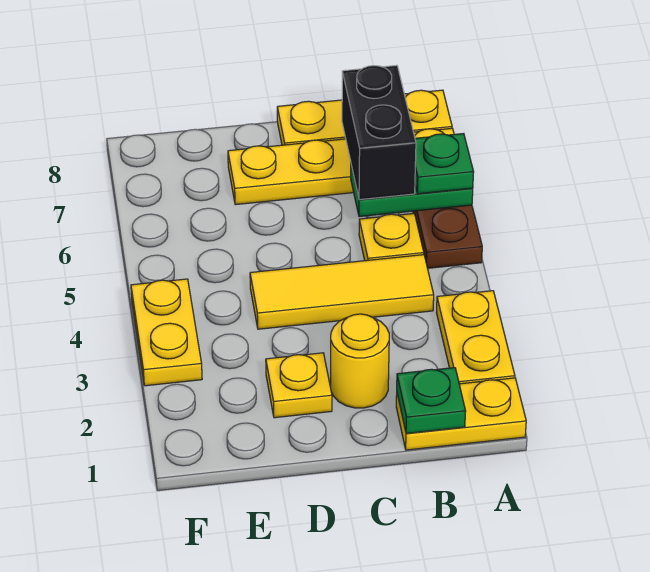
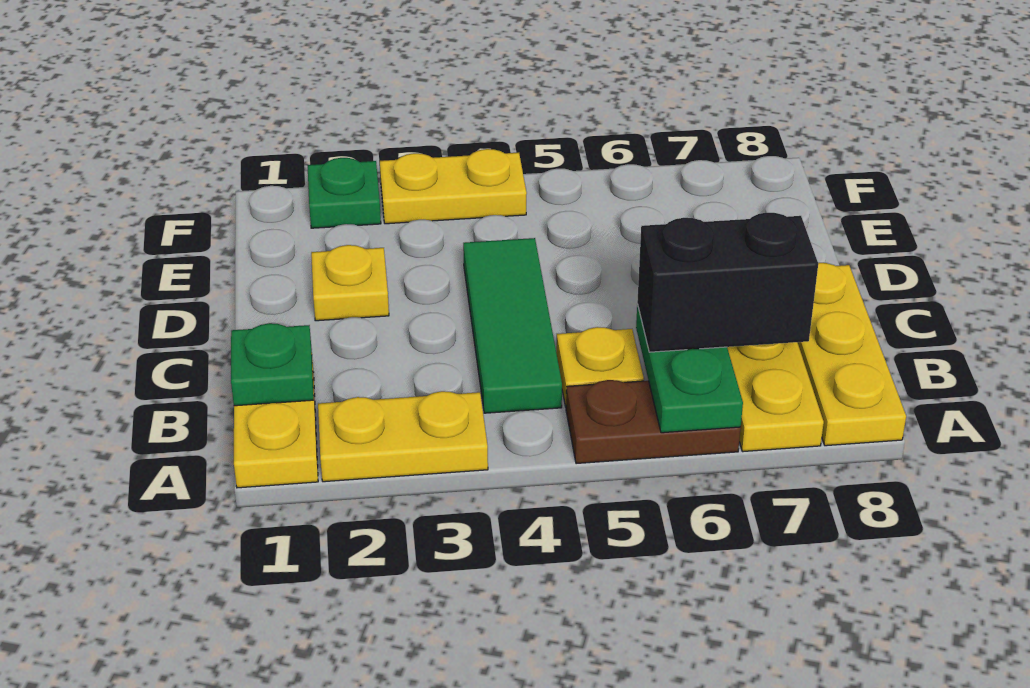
green 1x1 plate [415,134,474,194] -> green 1x1 plate moved to [307,158,381,228]
yellow 1x3 tile [250,255,434,329] -> green 1x3 tile [463,238,562,413]
yellow 1x1 round brick [331,314,389,408] -> none

